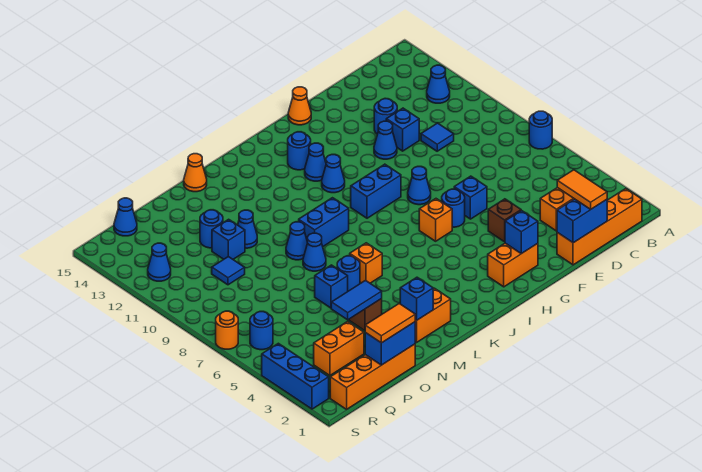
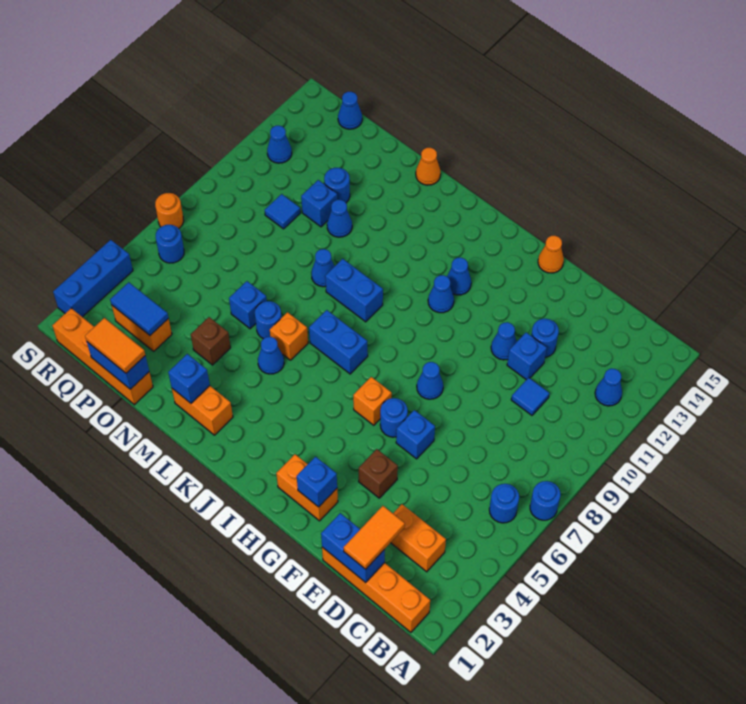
blue 1x2 brick [351,164,401,218] -> blue 1x2 brick moved to [309,310,368,374]
blue 1x1 round brick [288,132,311,170] -> blue 1x1 round brick moved to [489,484,519,523]
blue 1x1 cone [303,233,326,271] -> blue 1x1 cone moved to [258,337,284,374]
blue 1x2 tile [331,281,382,320] -> blue 1x2 tile moved to [110,282,168,335]

